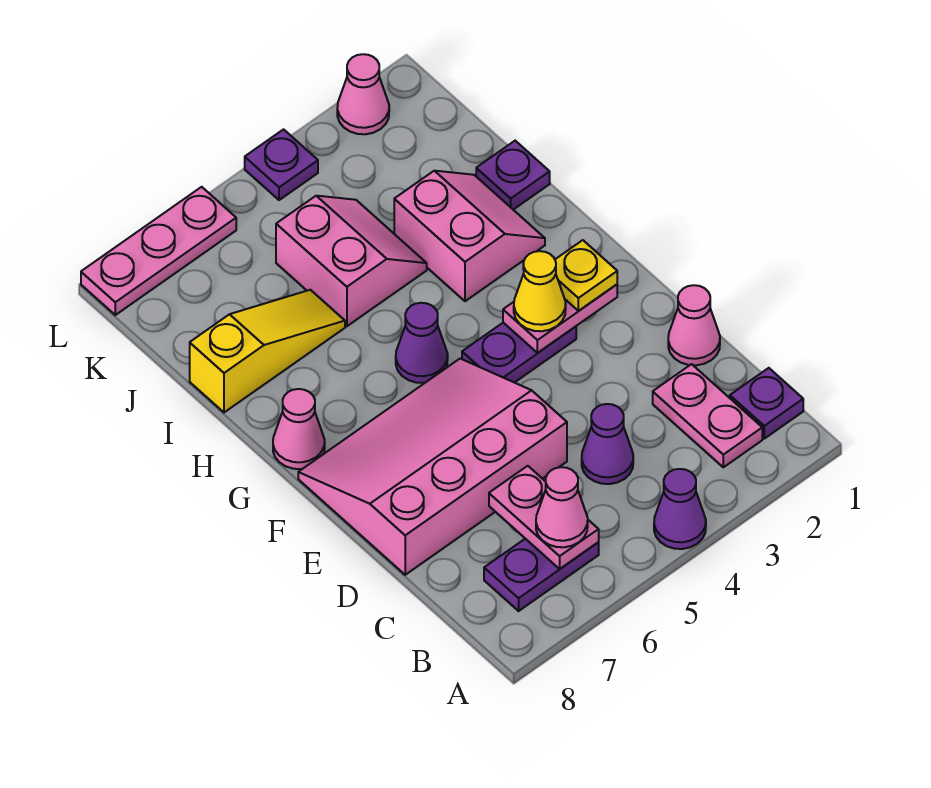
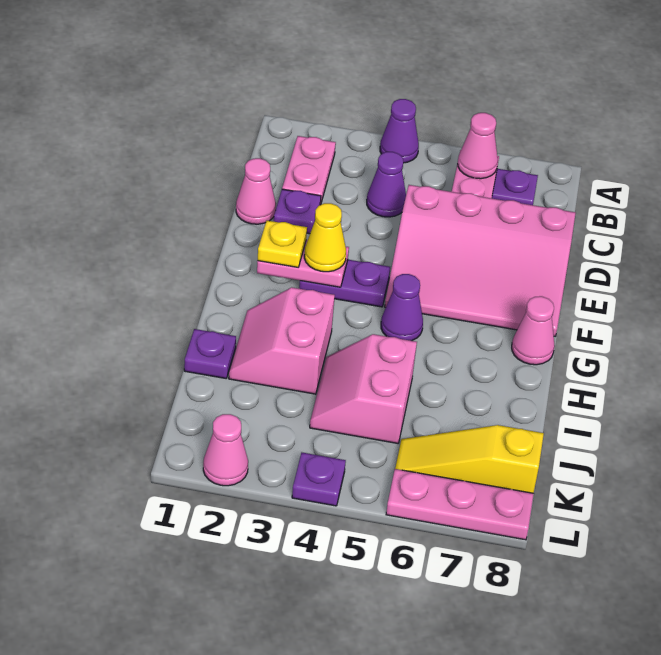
purple 1x1 plate [730,368,803,439] -> purple 1x1 plate moved to [274,189,321,234]
yellow 1x3 slope [190,290,345,412] -> yellow 1x3 slope moved to [395,425,544,493]

